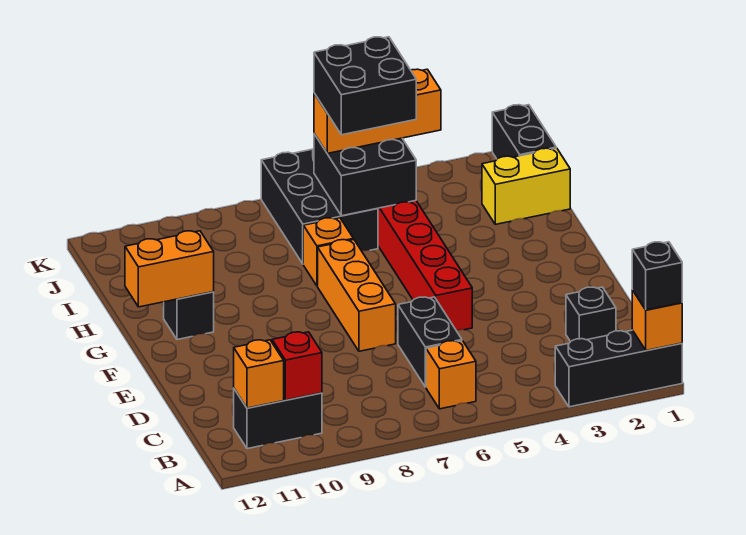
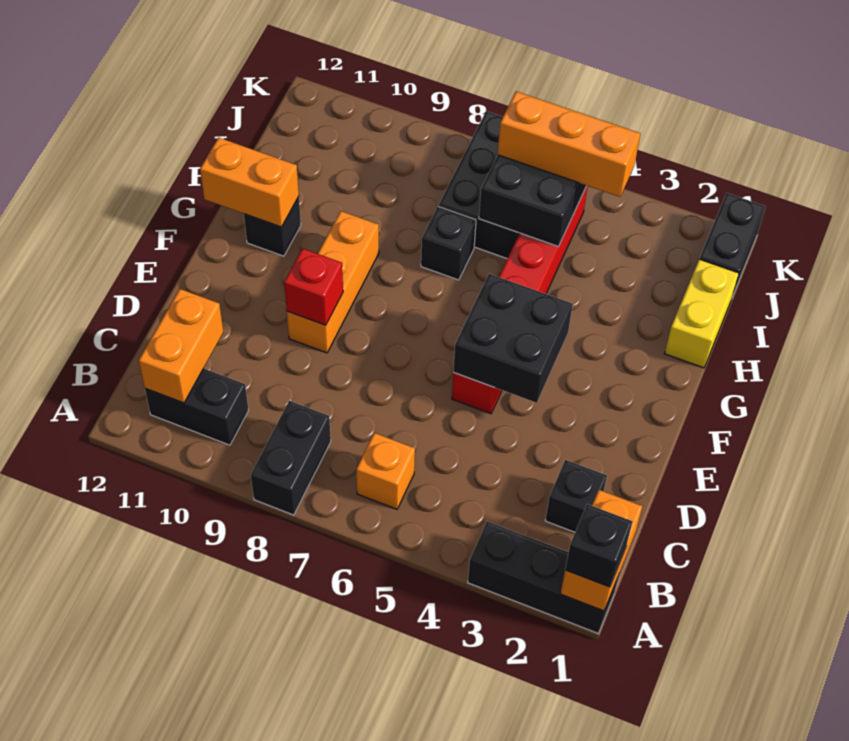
orange 1x1 brick [632,290,682,350] -> orange 1x2 brick [561,490,642,611]
red 1x1 brick [272,332,322,400] -> red 1x1 brick moved to [284,248,343,325]
orange 1x1 brick [234,340,284,408] -> orange 1x2 brick [139,289,223,403]
black 1x2 brick [398,297,462,387] -> black 1x2 brick moved to [251,401,331,515]
orange 1x3 brick [318,240,396,351] -> orange 1x3 brick moved to [287,211,379,353]
orange 1x1 brick [303,218,353,286] -> black 1x1 brick [421,207,476,280]
yellow 1x2 brick [482,148,570,224] -> yellow 1x2 brick turned to [665,259,739,368]
black 2x2 brick [314,37,416,135] -> black 2x2 brick moved to [453,274,573,403]

